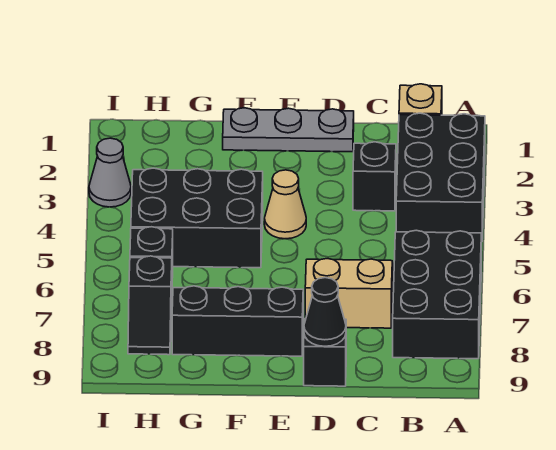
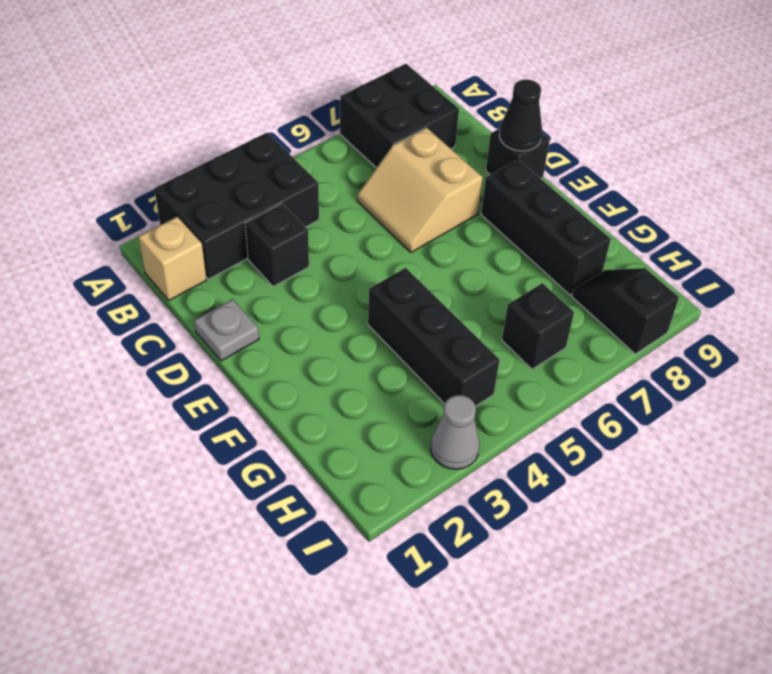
black 2x3 brick [393,230,481,359] -> black 2x2 brick [340,64,459,168]
grey 1x3 plate [223,108,354,152] -> grey 1x1 plate [194,299,259,361]
tan 1x1 cone [264,170,306,239] -> none
black 2x3 brick [131,168,263,268] -> black 1x3 brick [368,268,500,406]
black 1x2 slope [128,256,172,355] -> black 1x2 slope turned to [572,268,679,354]

